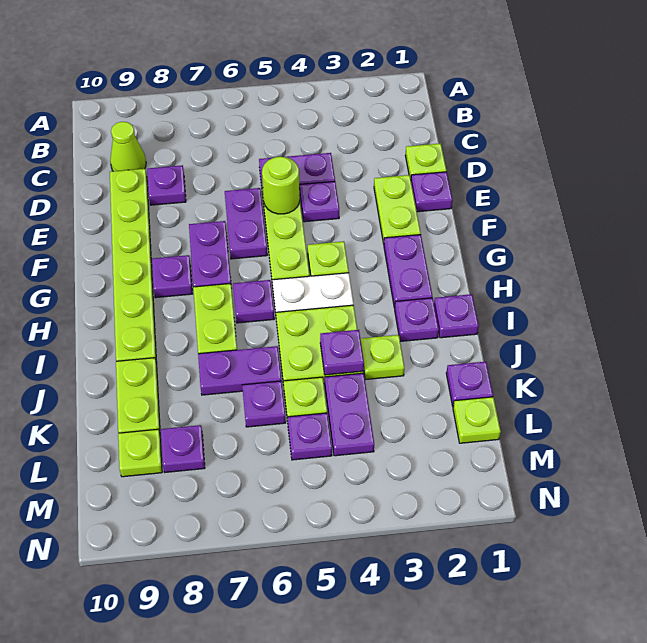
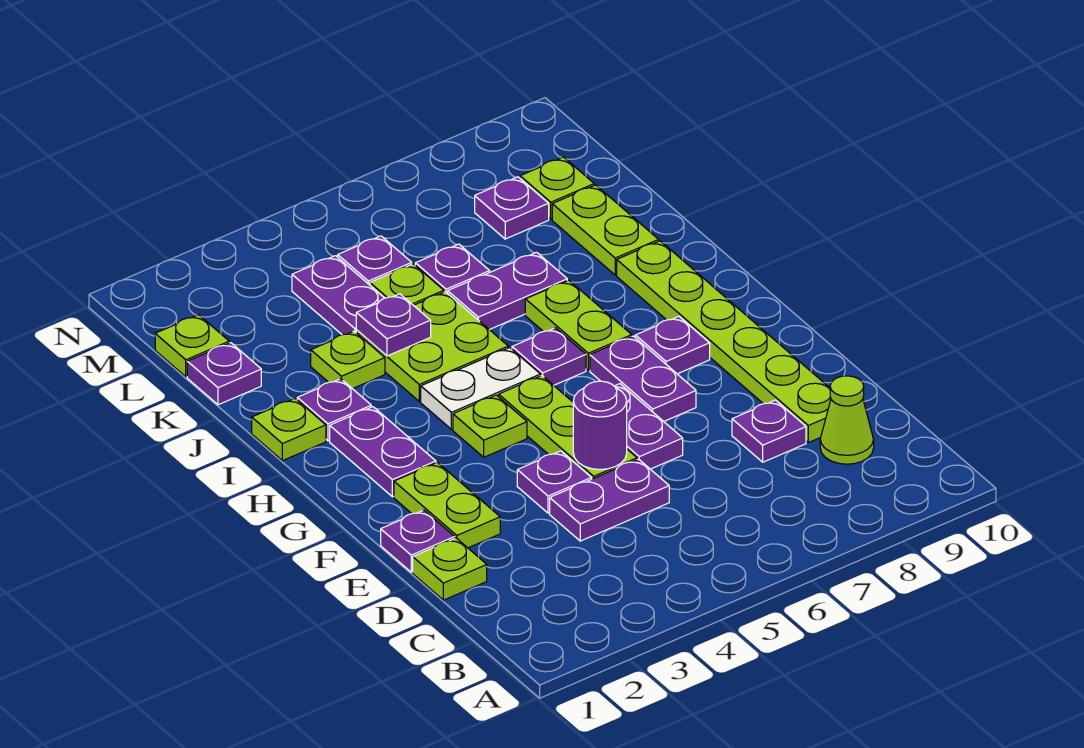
lime 1x1 round brick [262,157,300,214] -> purple 1x1 round brick [573,381,627,470]
purple 1x1 plate [434,294,479,338] -> lime 1x1 plate [252,399,326,461]

